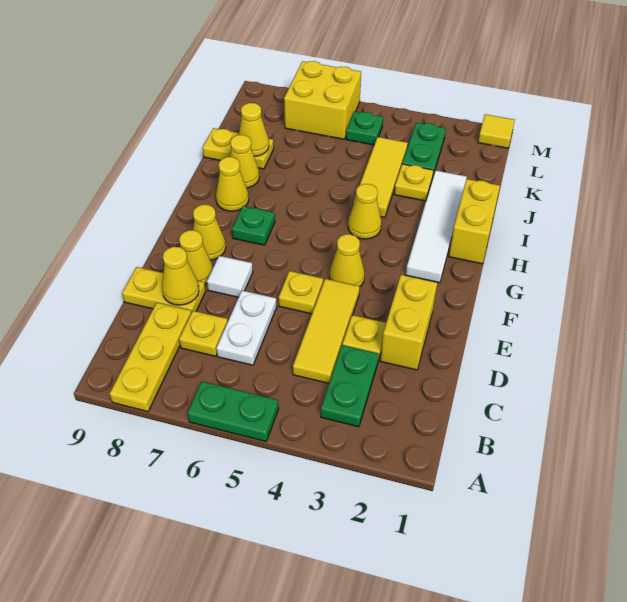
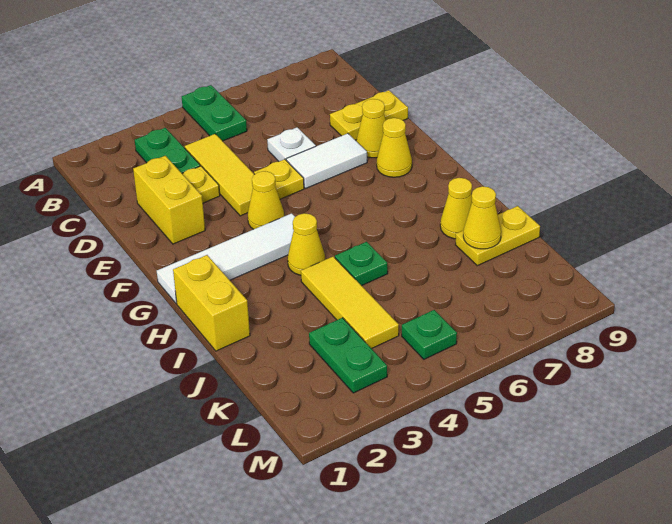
green 1x2 plate [187,381,279,441] -> green 1x2 plate turned to [182,85,247,141]
yellow 1x3 plate [109,303,191,412] -> none
white 1x2 plate [216,291,277,365] -> white 1x1 plate [267,127,316,161]
yellow 1x1 plate [179,311,228,356] -> none
yellow 1x1 cone [162,247,199,305] -> none
white 1x1 tile [207,256,253,297] -> white 1x2 tile [286,133,367,188]
white 1x4 tile [406,170,467,283] -> white 1x4 tile turned to [157,213,295,304]
green 1x1 plate [232,206,275,245] -> green 1x1 plate moved to [335,242,388,286]
yellow 1x1 cone [216,157,249,211] -> none
yellow 1x1 plate [394,164,434,201] -> none
yellow 2x2 brick [284,61,361,139] -> none
yellow 1x1 tile [478,114,515,148] -> none

